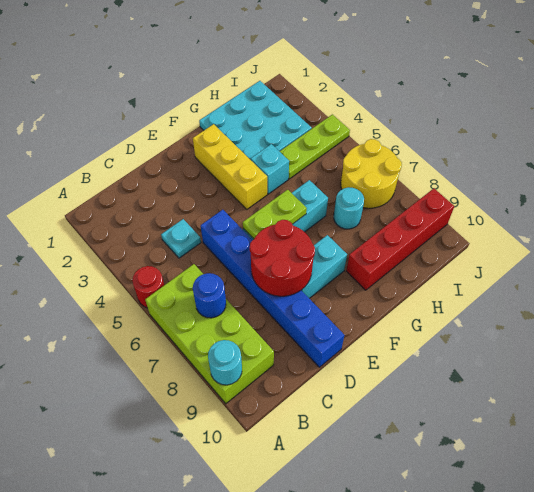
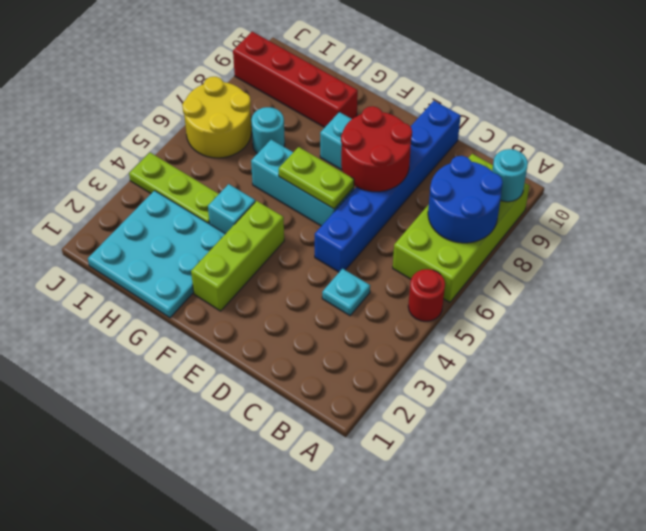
blue 1x1 round brick [193,273,226,318] -> blue 2x2 round brick [428,156,503,243]
yellow 1x3 brick [193,124,267,209] -> lime 1x3 brick [191,201,284,311]

